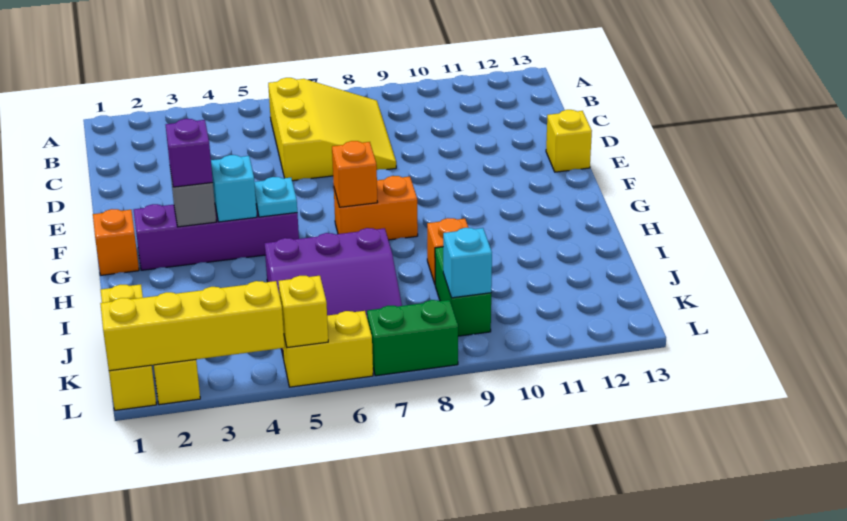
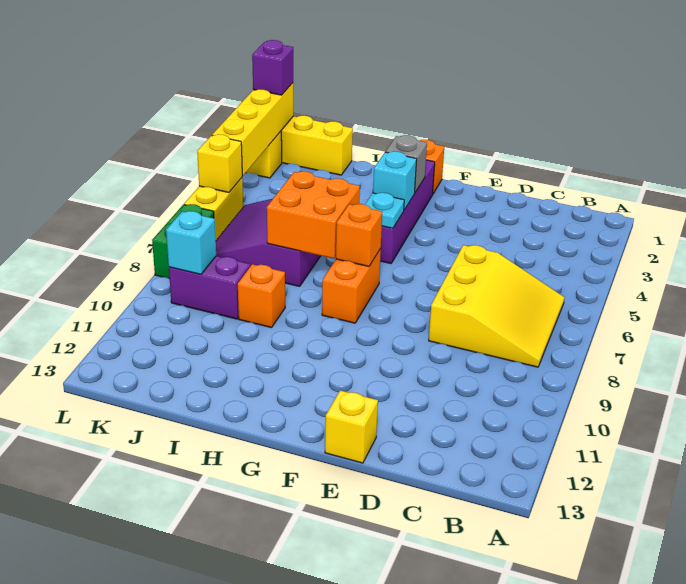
yellow 3x3 slope [268,78,396,181] -> yellow 3x3 slope turned to [429,245,565,367]
purple 1x1 brick [166,119,213,187] -> purple 1x1 brick moved to [252,40,293,95]
none -> orange 2x2 brick [267,171,360,259]
green 1x2 brick [435,247,491,336] -> purple 1x2 brick [169,256,251,319]

